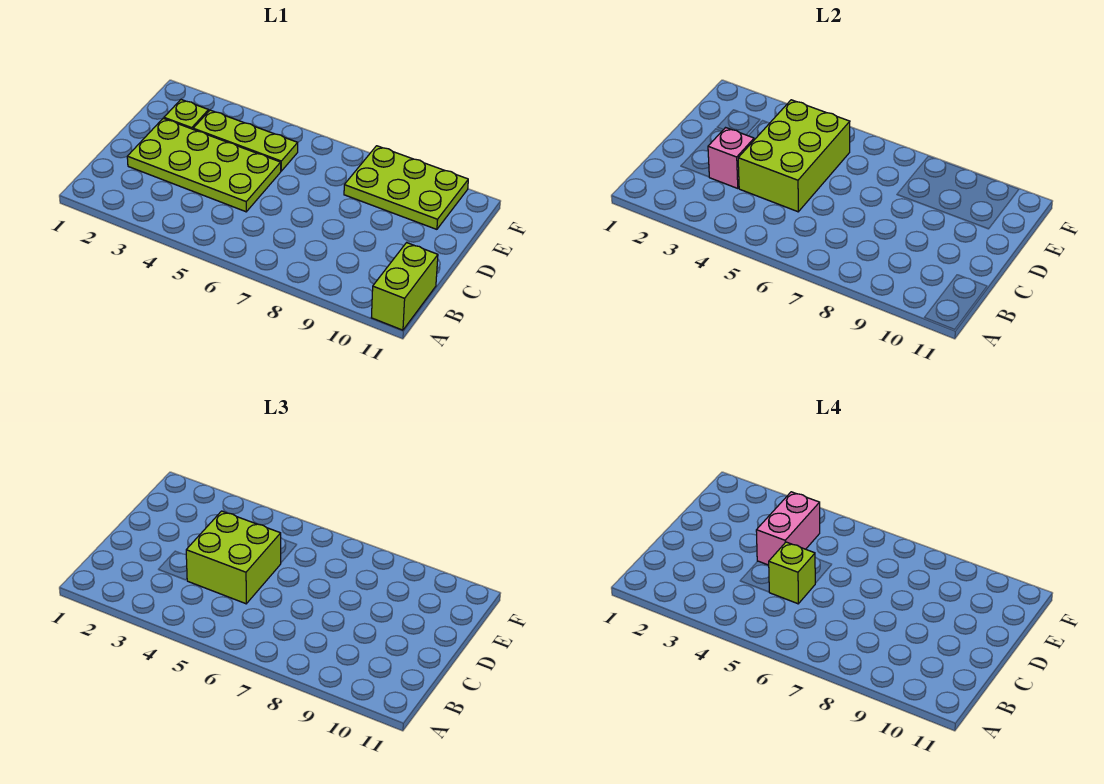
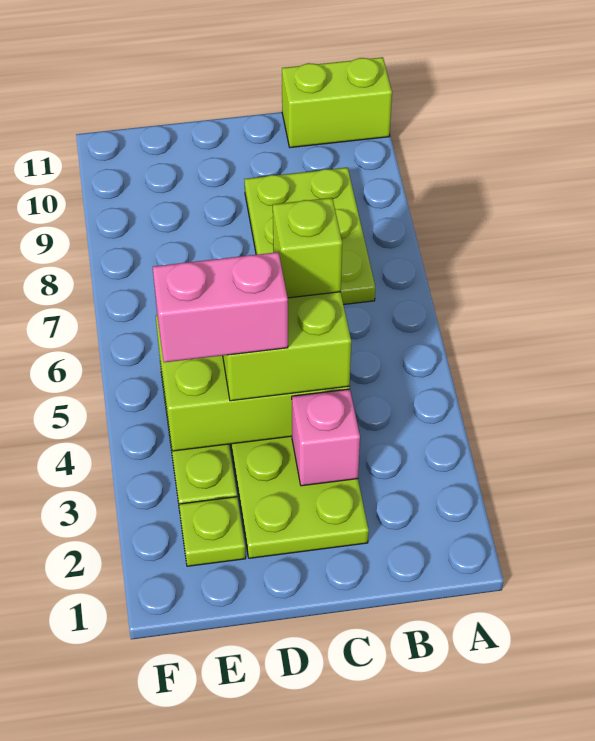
lime 2x3 plate [344,146,468,229] -> lime 2x3 plate moved to [245,167,375,304]

